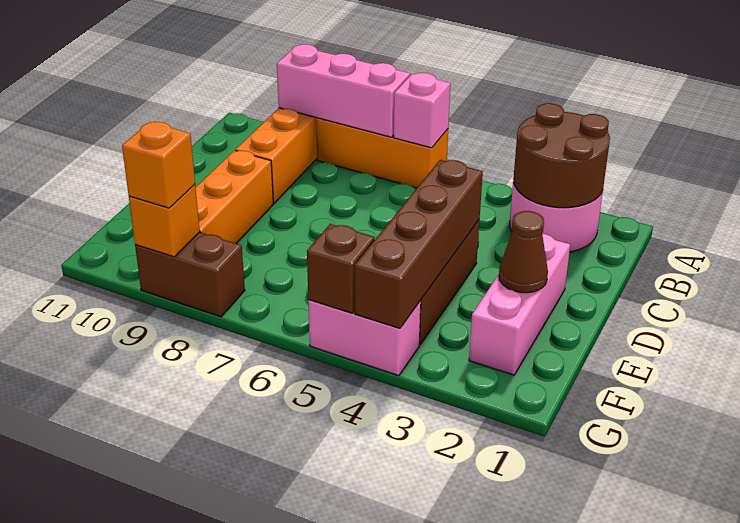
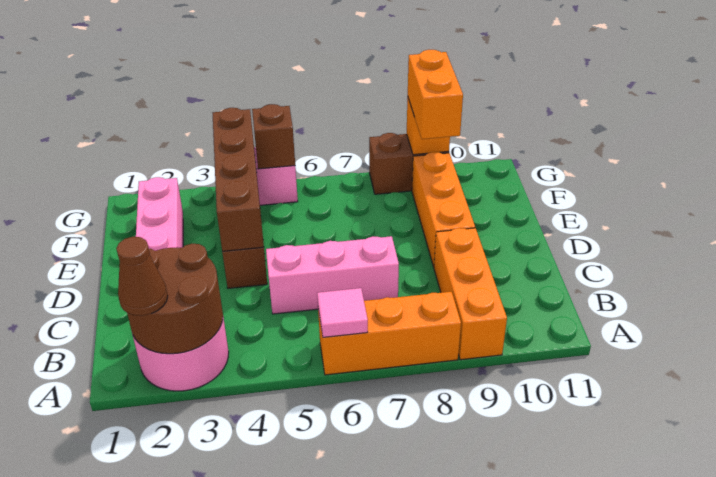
pink 1x1 brick [394,73,451,148] -> pink 1x1 tile [317,288,368,337]
pink 1x3 brick [277,44,410,137] -> pink 1x3 brick moved to [266,236,399,314]
brown 1x1 cone [499,211,548,293] -> brown 1x1 cone moved to [116,237,168,316]
orange 1x1 brick [122,122,195,208] -> orange 1x2 brick [408,50,463,139]

